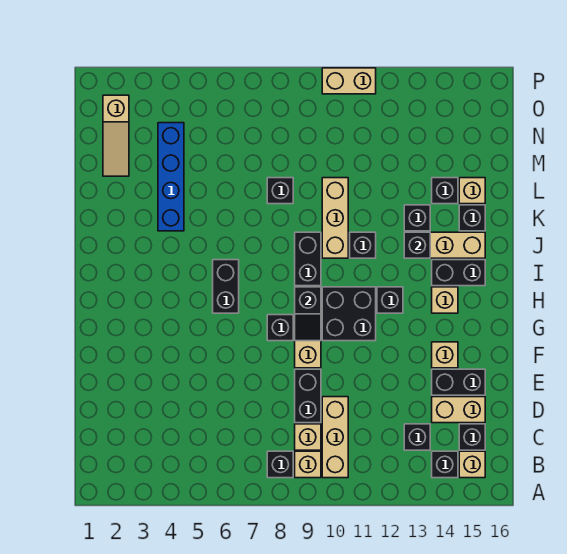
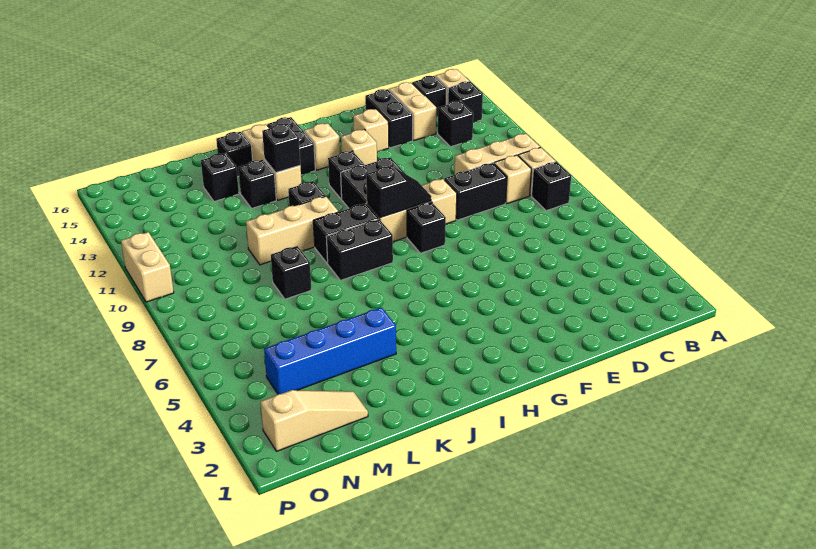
black 1x2 brick [213,260,239,313] -> black 1x2 brick moved to [326,219,393,280]
tan 1x1 brick [459,178,485,204] -> tan 1x1 brick moved to [341,129,377,165]

